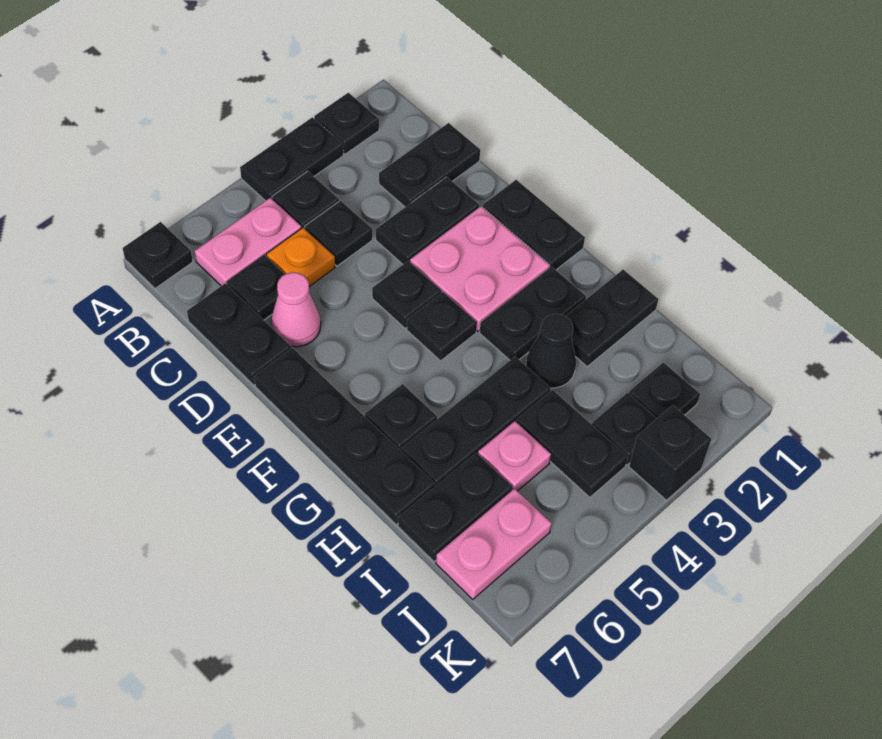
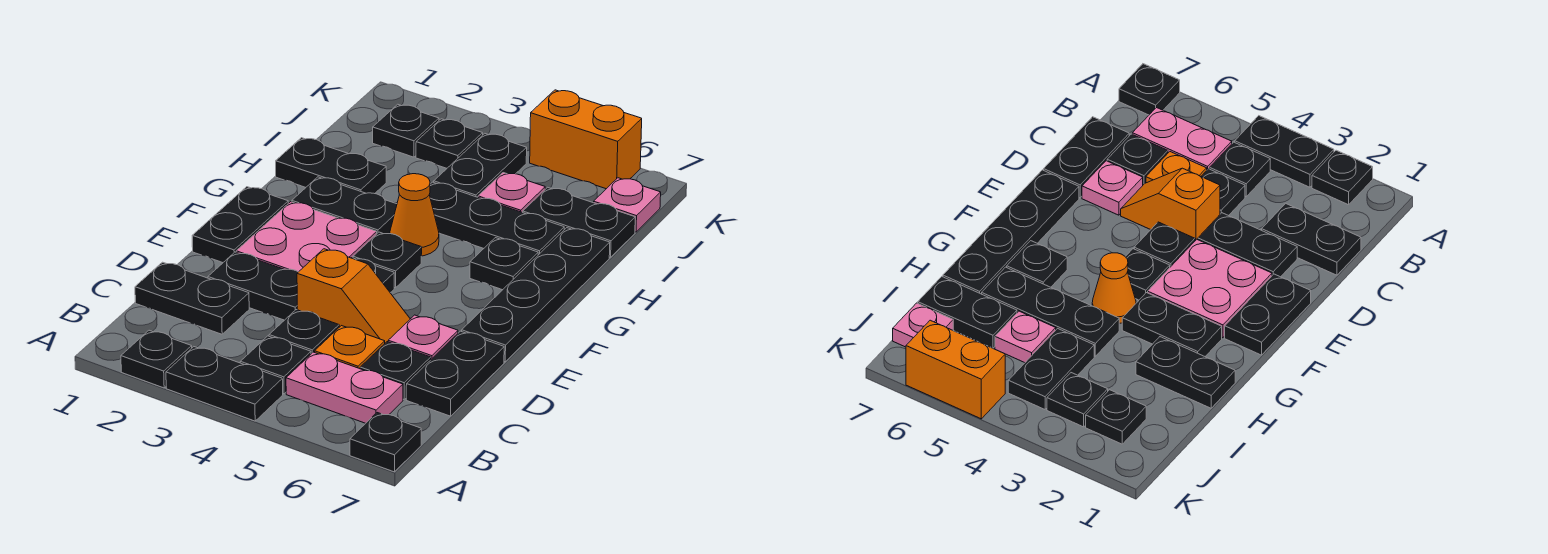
none -> orange 1x2 slope [297,249,410,343]
pink 1x1 cone [271,272,321,347] -> pink 1x1 plate [388,315,458,359]
none -> orange 1x1 cone [390,174,439,256]
black 1x1 cone [526,314,576,388] -> none
pink 1x2 plate [436,489,552,599] -> pink 1x1 plate [594,178,661,232]
black 1x1 brick [629,405,711,500] -> none
none -> orange 1x2 brick [530,90,642,189]

